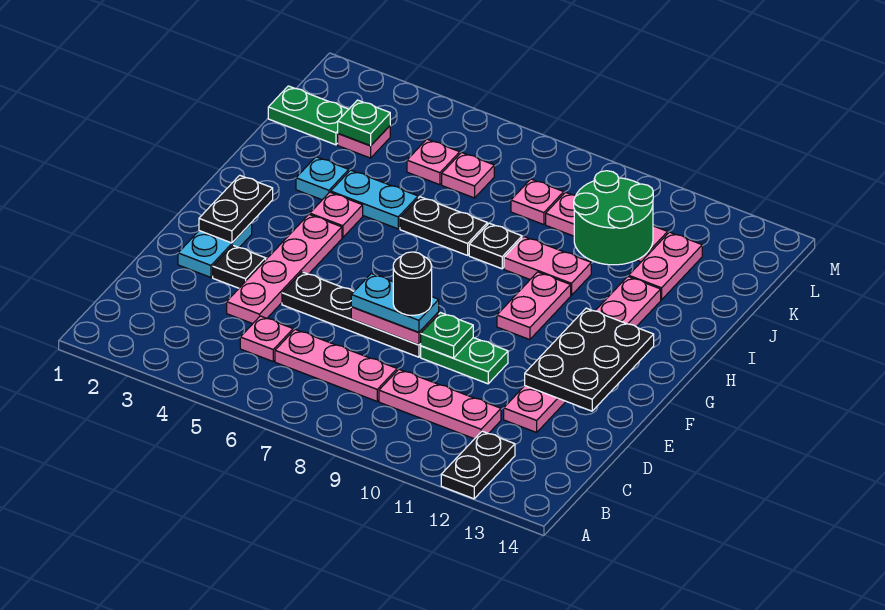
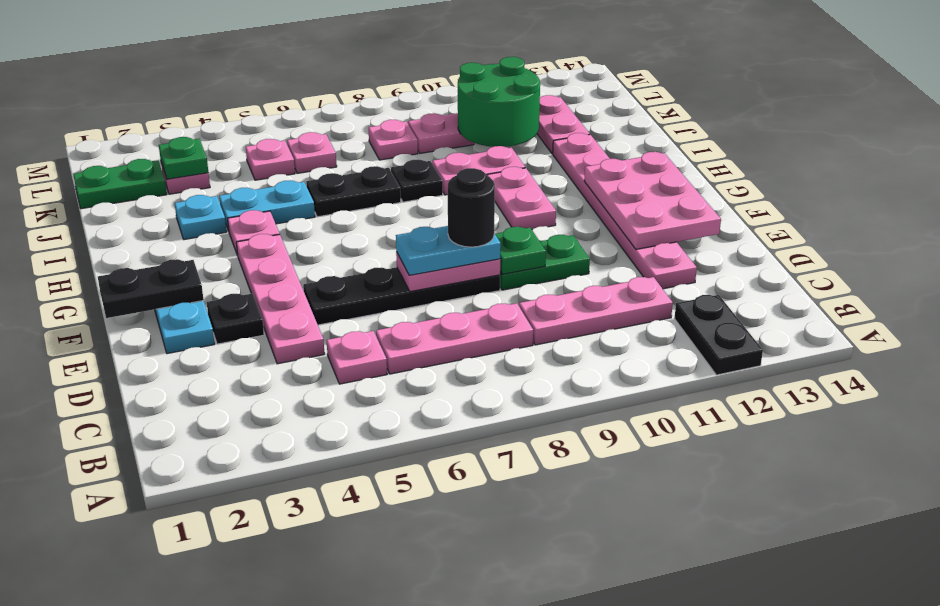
black 2x3 plate [525,308,654,411] -> pink 2x3 plate [584,152,721,249]
black 1x2 plate [199,175,273,243] -> black 1x2 plate turned to [98,259,204,318]

